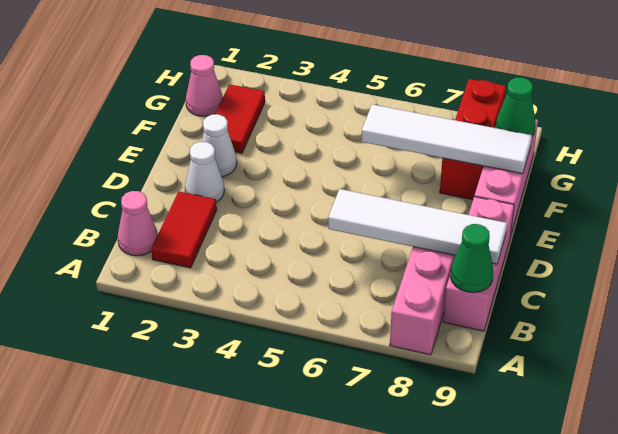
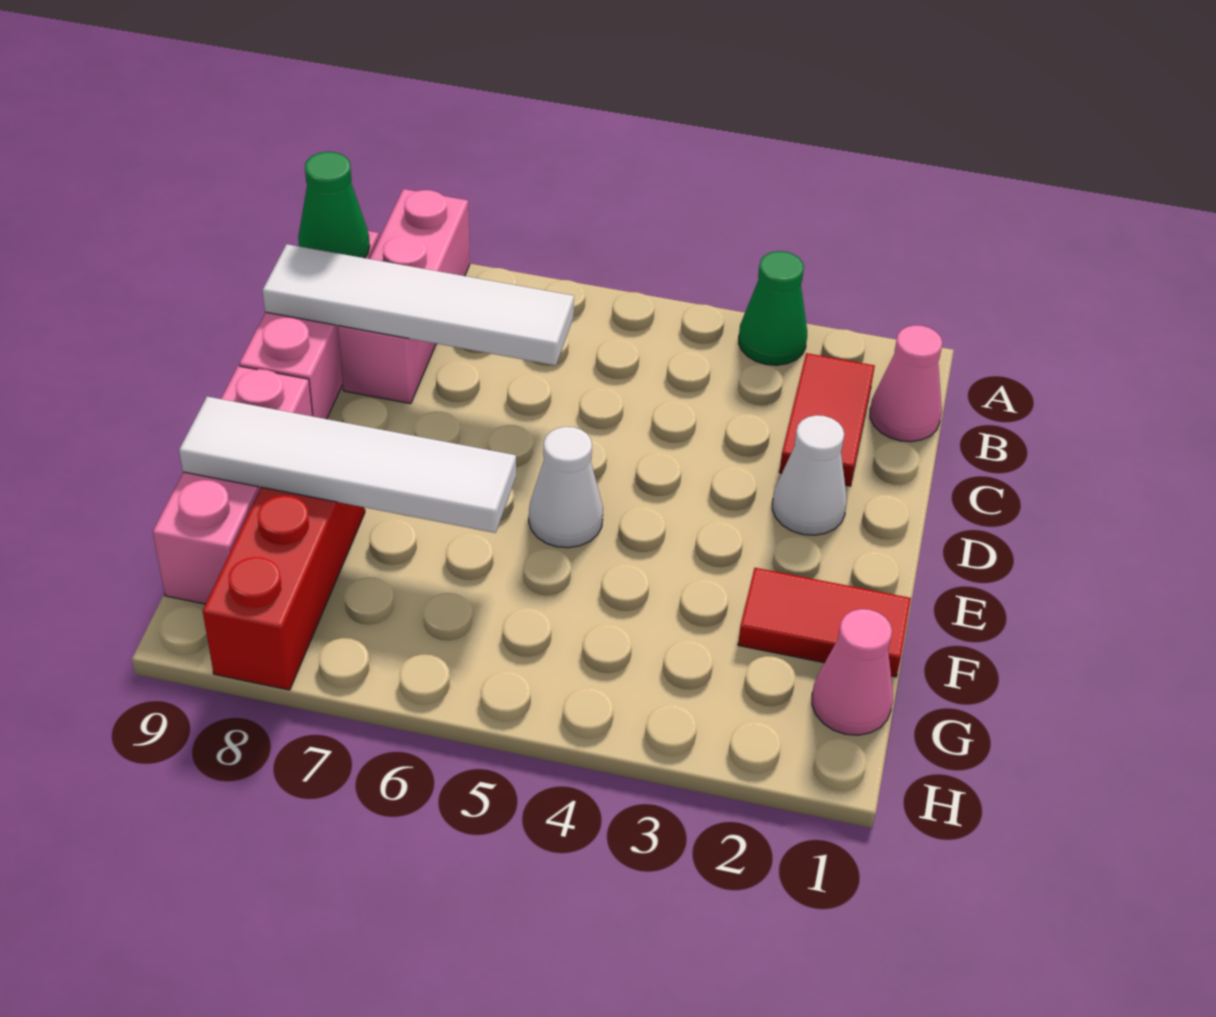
white 1x1 cone [202,114,237,177] -> white 1x1 cone moved to [529,427,603,548]
red 1x2 tile [215,84,265,153] -> red 1x2 tile turned to [738,568,911,677]
green 1x1 cone [496,77,536,136] -> green 1x1 cone moved to [739,251,807,365]

